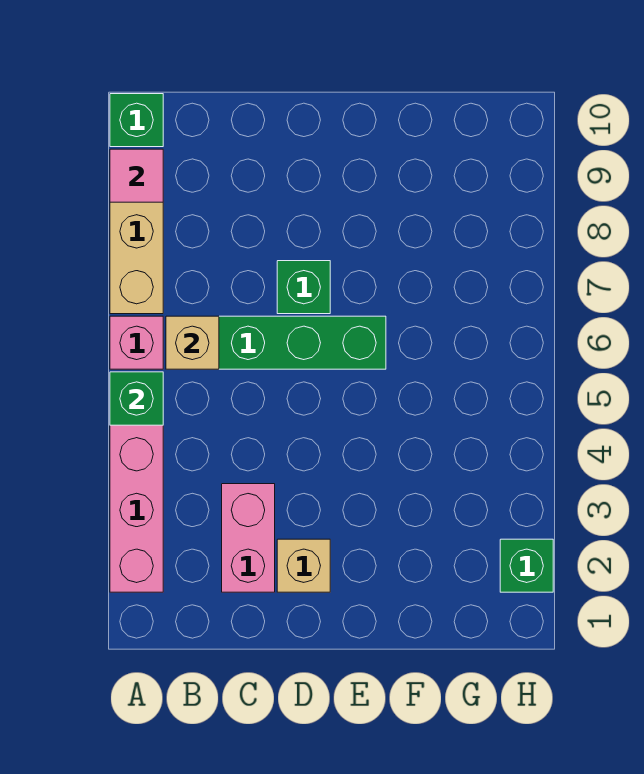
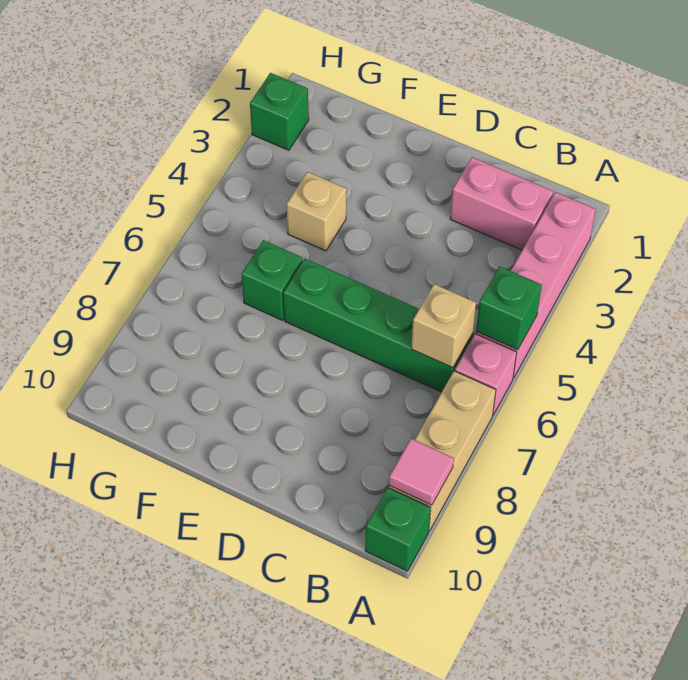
pink 1x2 brick [222,484,275,592] -> pink 1x2 brick turned to [450,157,553,250]
tan 1x1 brick [277,539,330,592] -> tan 1x1 brick moved to [287,172,346,251]
green 1x1 brick [277,261,330,314] -> green 1x1 brick moved to [242,240,303,320]

